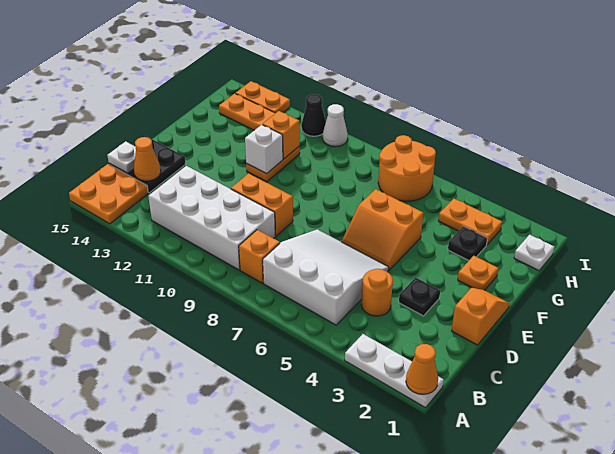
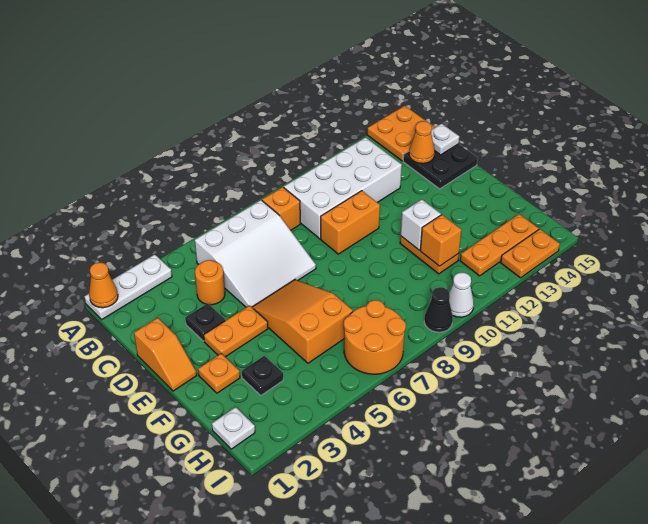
orange 2x2 slope [342,189,423,270] -> orange 2x3 slope [252,280,353,363]
orange 1x2 plate [438,199,502,245] -> orange 1x2 plate moved to [204,305,268,357]
black 1x1 cone [301,94,326,136] -> black 1x1 cone moved to [424,287,453,332]

